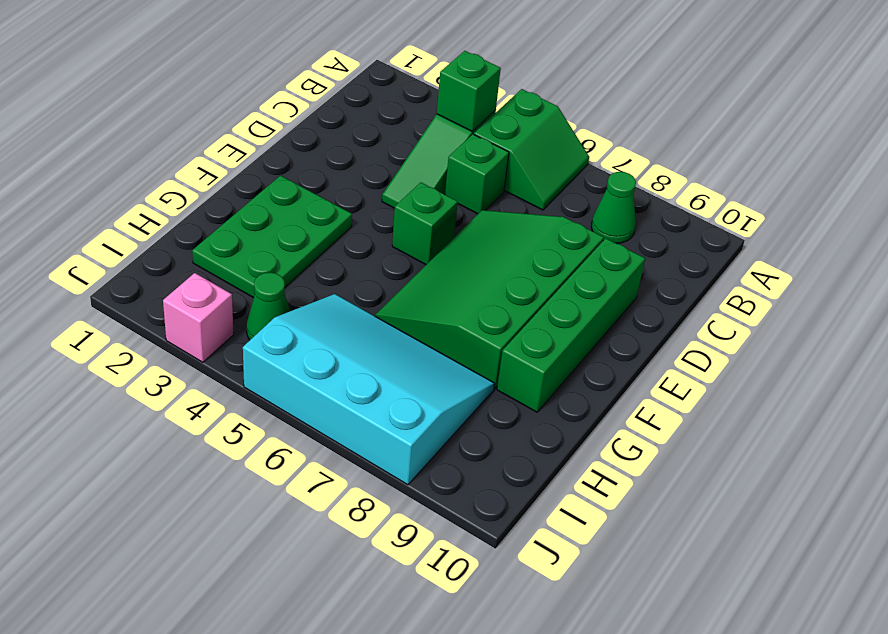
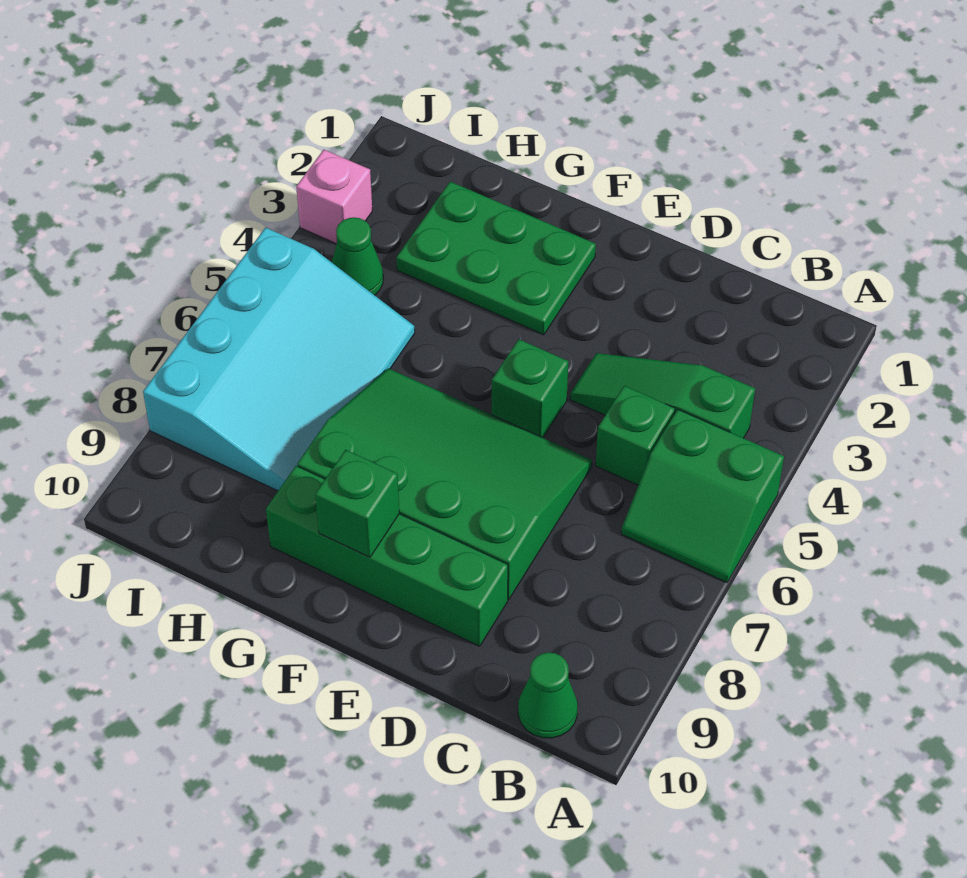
green 1x1 brick [437,51,501,131] -> green 1x1 brick moved to [315,450,399,557]
green 1x1 cone [591,172,636,243] -> green 1x1 cone moved to [518,652,578,738]

